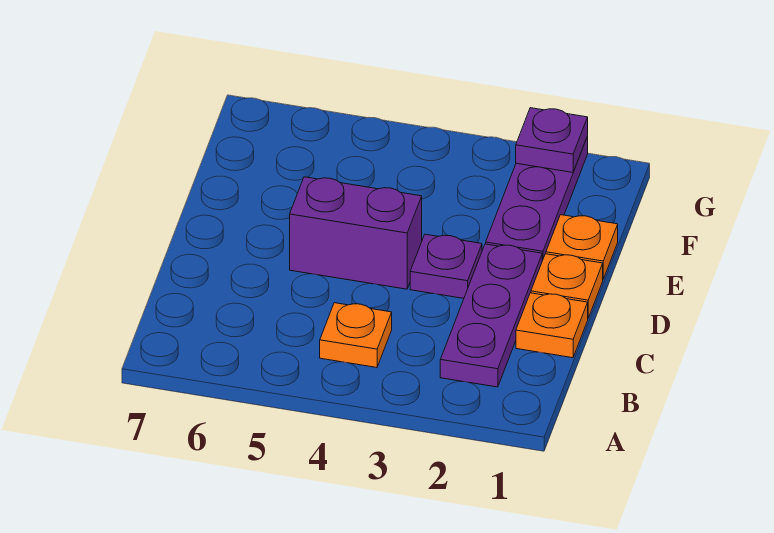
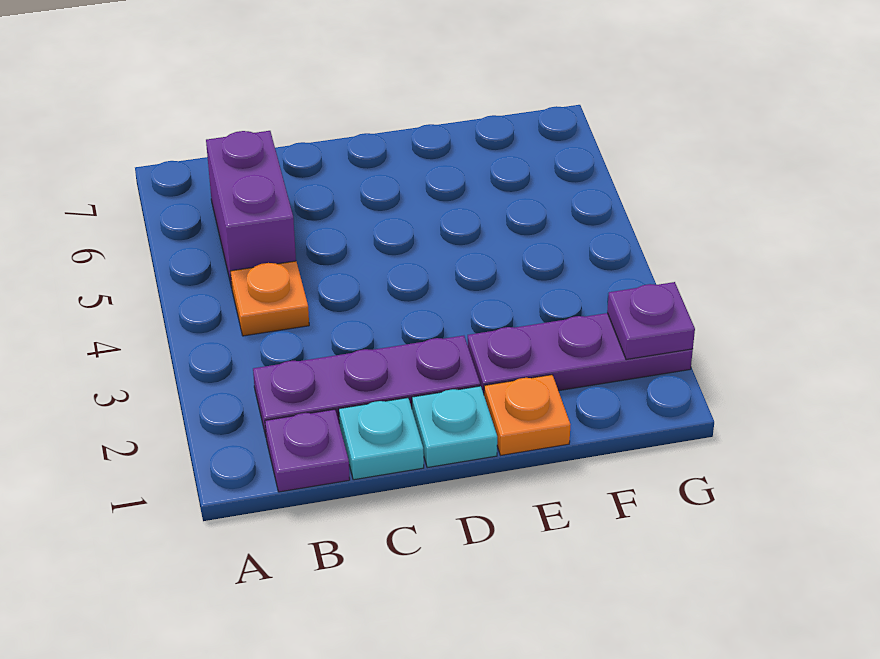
orange 1x1 plate [516,293,588,358] -> cyan 1x1 plate [339,398,424,480]
orange 1x1 plate [531,254,603,318] -> cyan 1x1 plate [412,386,497,468]
purple 1x1 plate [410,234,482,298] -> purple 1x1 plate moved to [265,409,350,492]
purple 1x2 brick [290,177,422,289] -> purple 1x2 brick moved to [206,131,296,288]

